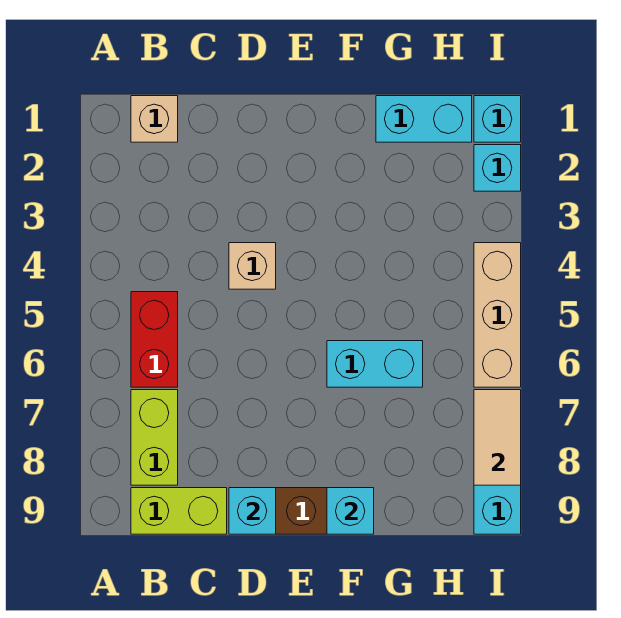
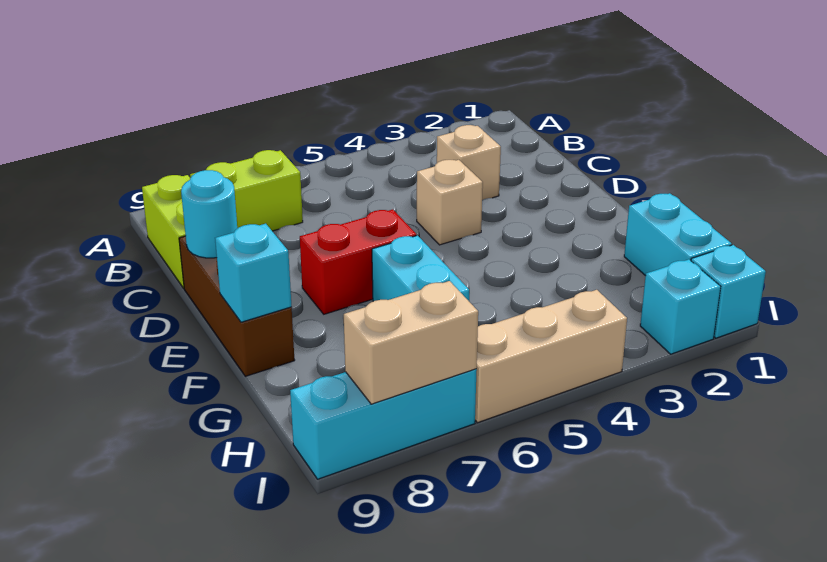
tan 1x1 brick [131,96,178,142] -> tan 1x1 brick moved to [437,125,501,200]
red 1x2 brick [131,292,178,387] -> red 1x2 brick moved to [300,210,416,314]
cyan 1x1 brick [229,488,276,534] -> cyan 1x1 round brick [181,170,237,258]
tan 1x2 tile [474,390,521,485] -> tan 1x2 brick [344,281,478,404]

